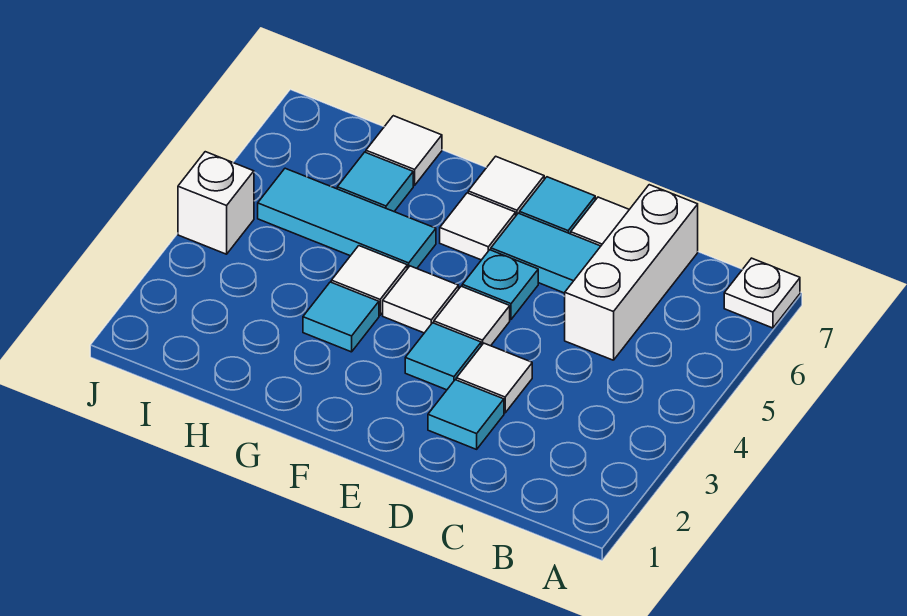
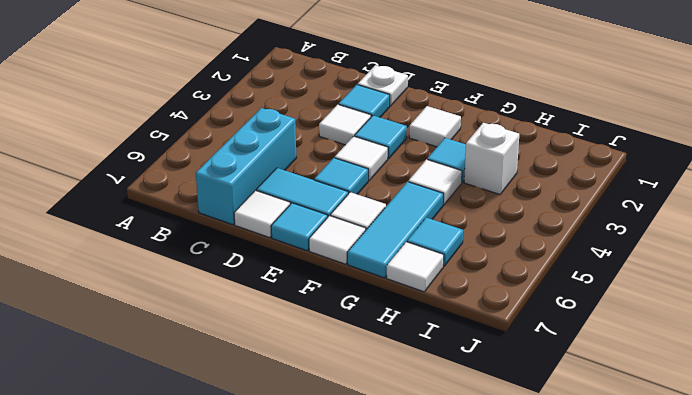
white 1x1 plate [724,258,800,328] -> white 1x1 plate moved to [358,65,408,106]
white 1x3 brick [565,185,698,360] -> cyan 1x3 brick [196,108,296,225]
cyan 1x1 plate [462,250,538,319] -> cyan 1x1 tile [314,158,368,194]
white 1x1 tile [383,266,459,333] -> white 1x1 tile moved to [409,106,461,147]
cyan 1x3 tile [258,168,436,269] -> cyan 1x3 tile turned to [347,182,443,278]
white 1x1 brick [178,152,254,254] -> white 1x1 brick moved to [464,123,519,194]

